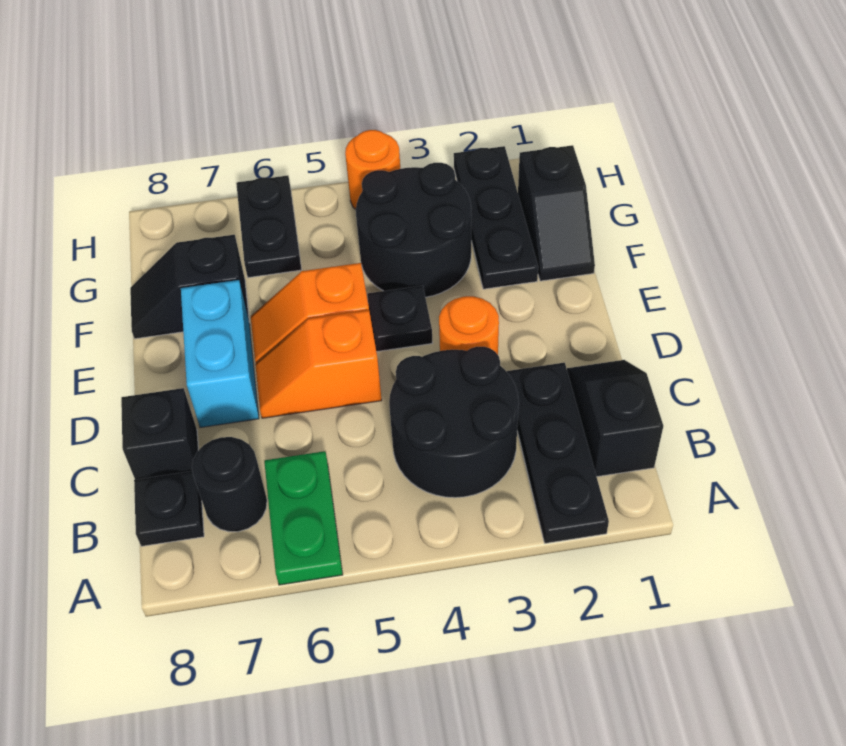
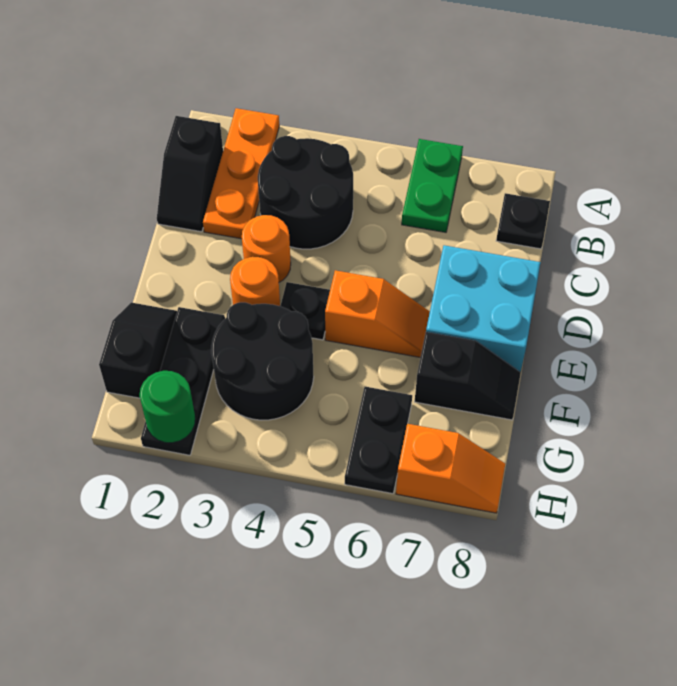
black 1x3 plate [507,363,609,543] -> orange 1x3 plate [203,108,279,239]
black 1x1 round brick [192,437,267,532] -> none
black 1x1 brick [121,388,198,480] -> none
orange 1x2 slope [255,310,382,418] -> orange 1x2 slope moved to [396,424,505,513]
cyan 1x2 brick [181,280,259,428] -> cyan 2x2 brick [426,245,541,372]
none -> green 1x1 round brick [140,371,195,443]
orange 1x1 round brick [345,130,400,210] -> orange 1x1 round brick moved to [230,257,280,306]

